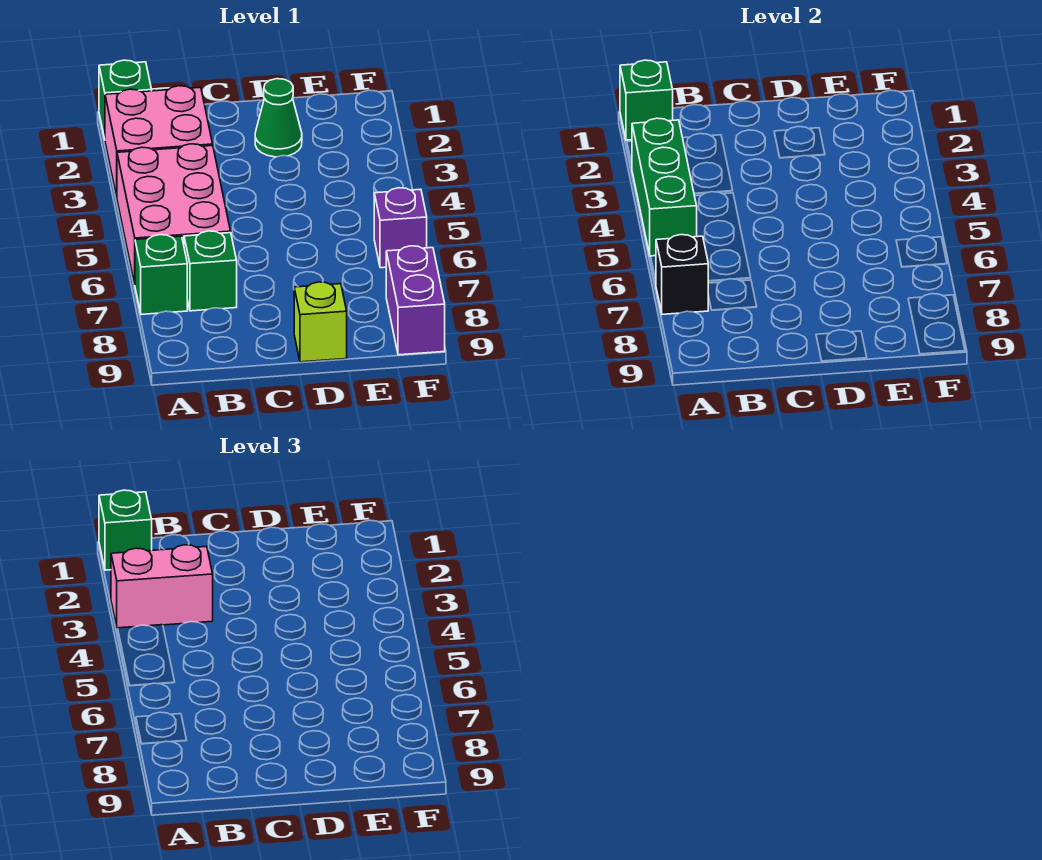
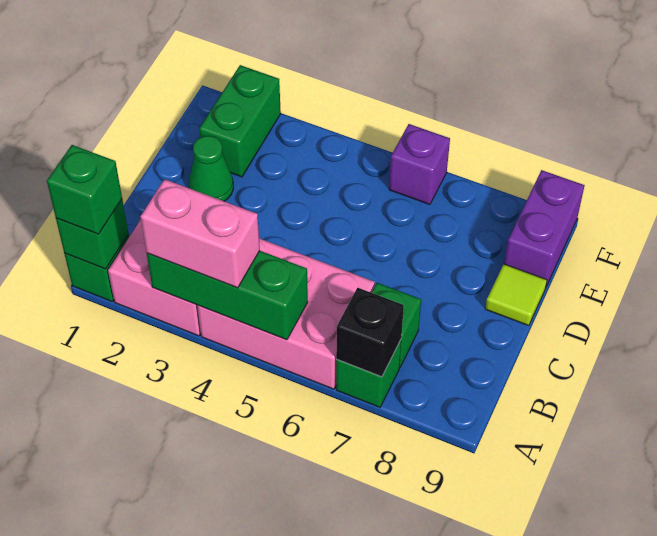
pink 1x2 brick [111,545,213,628] -> pink 1x2 brick turned to [140,179,260,288]
lime 1x1 brick [294,282,347,362] -> lime 1x1 tile [485,264,547,326]
none -> green 1x2 brick [199,65,281,177]
purple 1x2 brick [386,246,445,355] -> purple 1x2 brick turned to [504,170,585,288]

